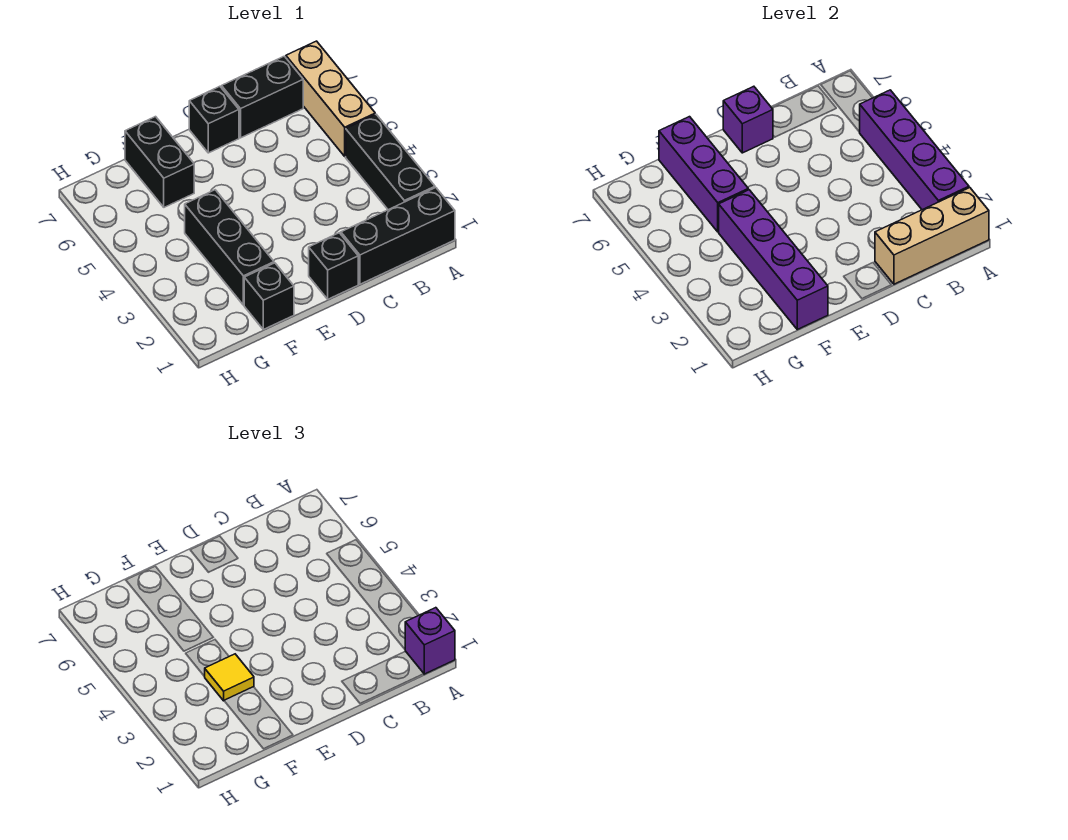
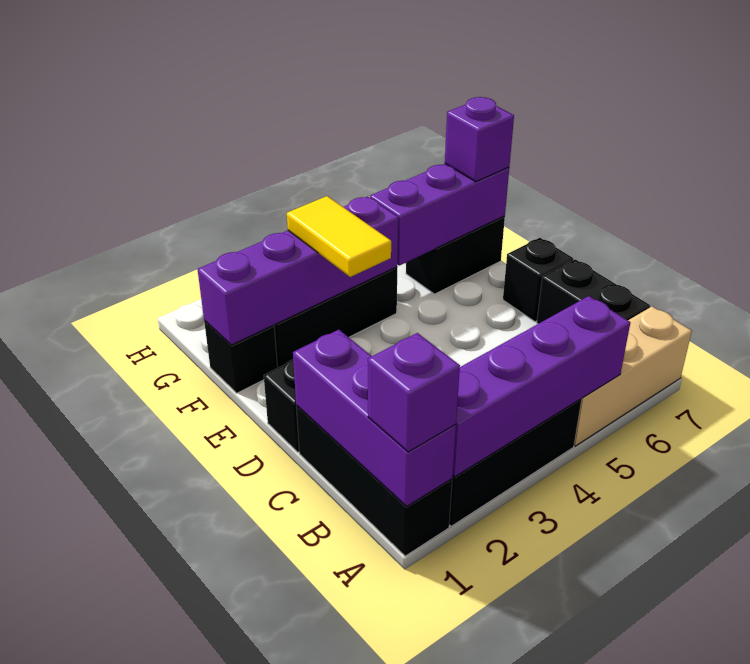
tan 1x3 brick [875,188,989,284] -> purple 1x3 brick [293,330,456,506]
purple 1x1 brick [723,86,773,153] -> purple 1x1 brick moved to [445,97,514,182]
yellow 1x1 tile [204,654,254,701] -> yellow 1x2 tile [287,196,391,277]

